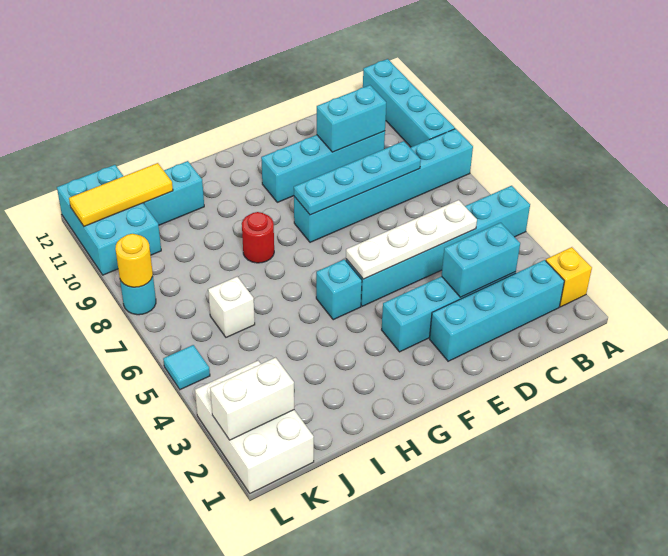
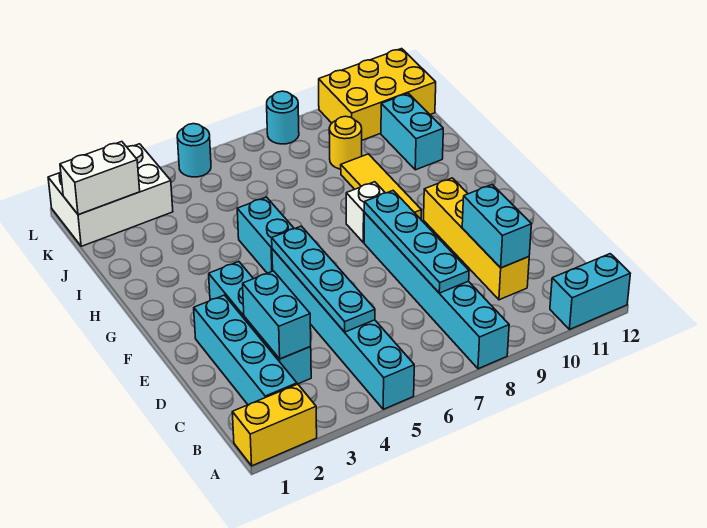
yellow 1x1 brick [546,247,592,307] -> yellow 1x2 brick [232,384,317,466]
cyan 1x4 brick [363,59,455,147] -> cyan 1x2 brick [550,254,630,330]
white 1x4 plate [346,200,477,279] -> cyan 1x4 plate [272,226,375,332]
cyan 1x4 brick [261,131,385,202] -> yellow 1x4 brick [424,178,529,300]
cyan 1x1 brick [316,259,362,320] -> cyan 1x2 brick [237,197,294,273]
red 1x1 round brick [242,212,274,263] -> none
white 1x1 brick [208,276,255,337] -> white 1x1 brick moved to [346,182,385,243]
yellow 1x3 tile [69,163,173,226] -> yellow 1x3 tile moved to [341,154,421,219]
white 1x2 brick [210,358,294,440] -> white 1x2 brick turned to [60,142,140,215]
cyan 2x3 brick [57,165,161,275] -> yellow 2x3 brick [319,49,436,140]
cyan 1x1 tile [163,345,210,390] -> cyan 1x1 round brick [177,124,211,177]
yellow 1x1 round brick [115,234,153,287] -> yellow 1x1 round brick moved to [329,116,362,169]

